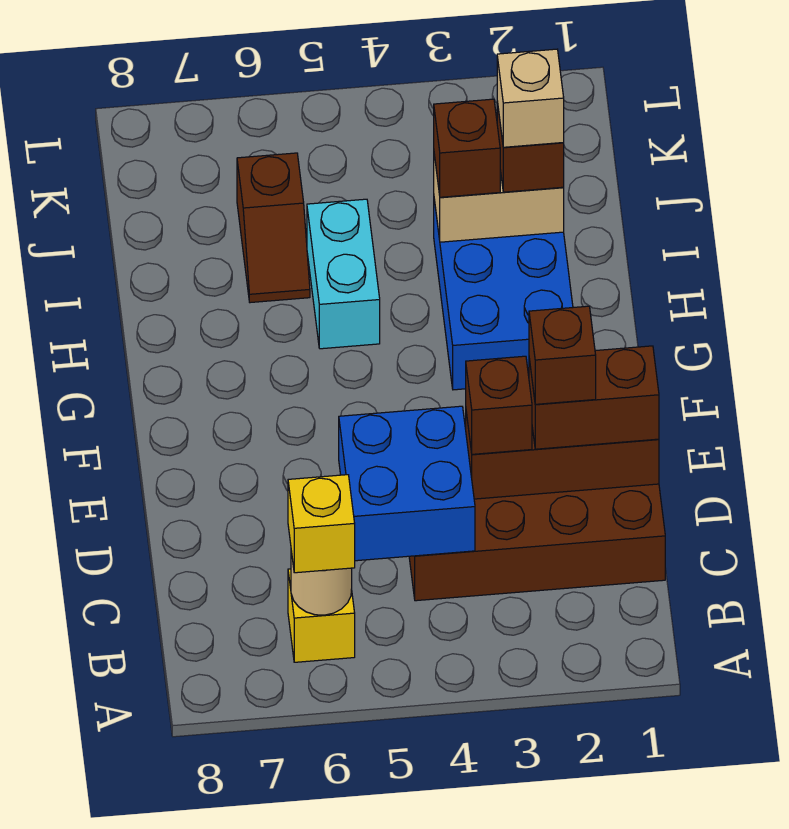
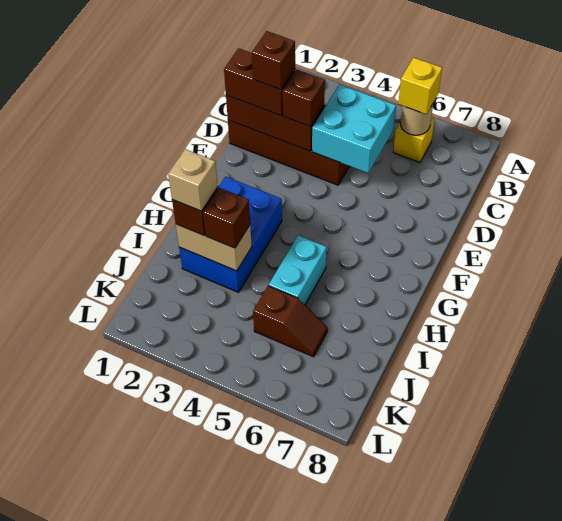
blue 2x2 brick [339,406,475,561] -> cyan 2x2 brick [312,85,396,173]
brown 1x2 slope [237,153,310,303] -> brown 1x2 slope turned to [253,286,328,357]

